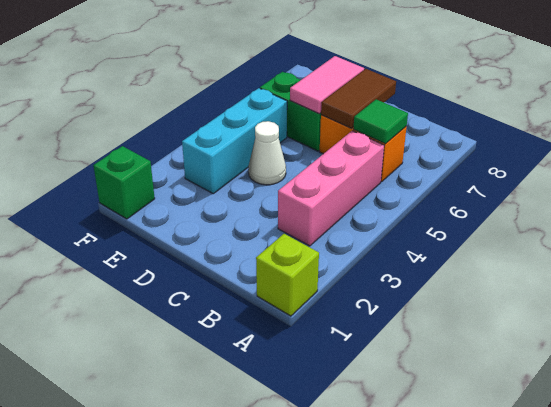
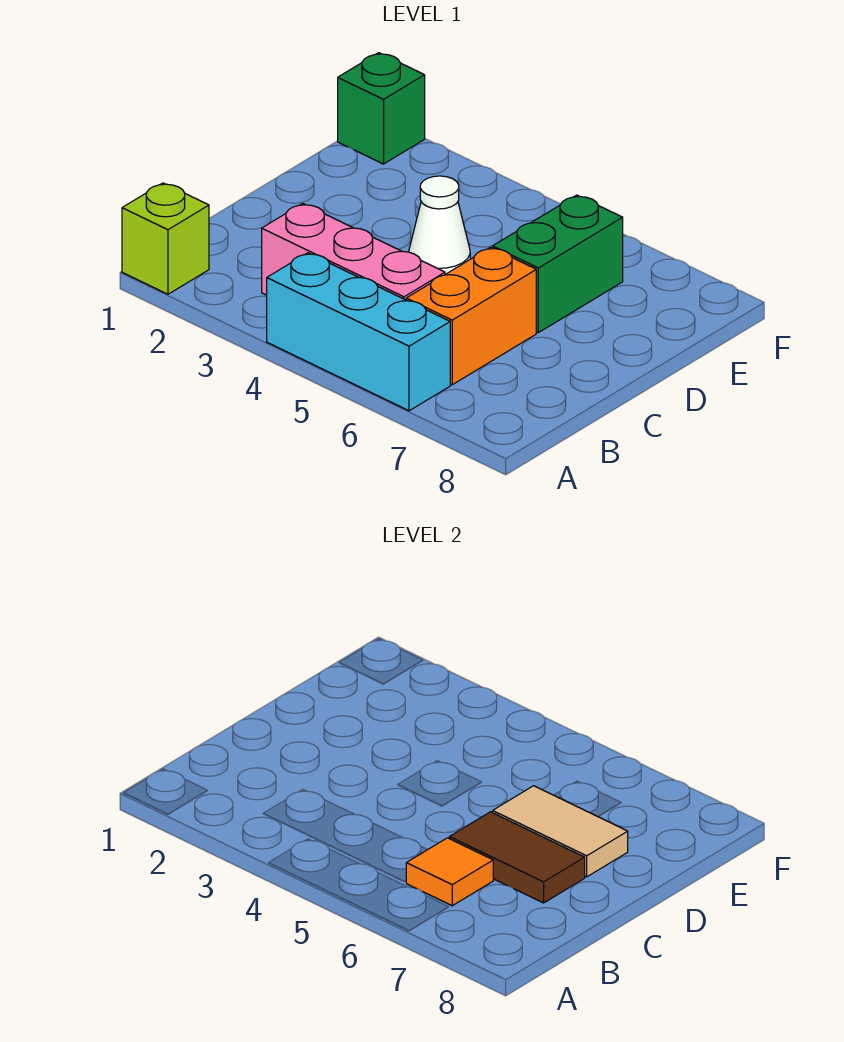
green 1x1 tile [353,99,408,144] -> orange 1x1 tile [406,838,493,906]
pink 1x2 tile [290,56,364,114] -> tan 1x2 tile [493,786,628,877]
cyan 1x3 brick [182,88,287,194] -> cyan 1x3 brick moved to [267,253,450,411]

